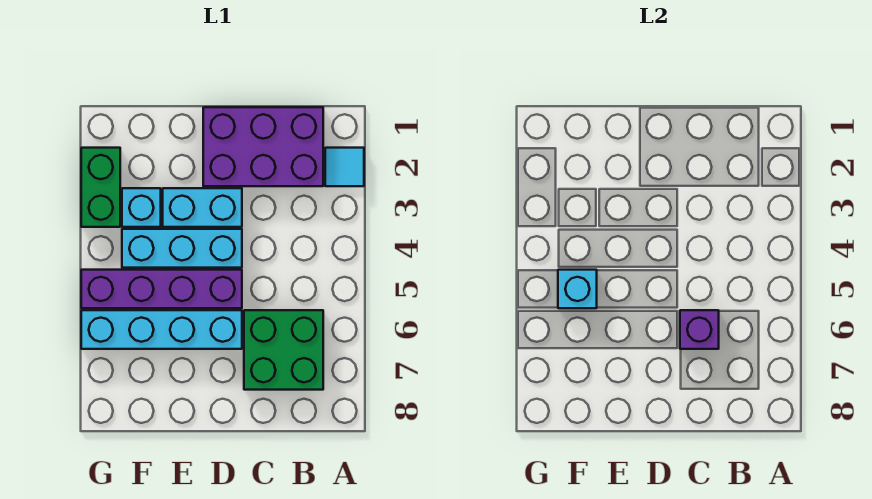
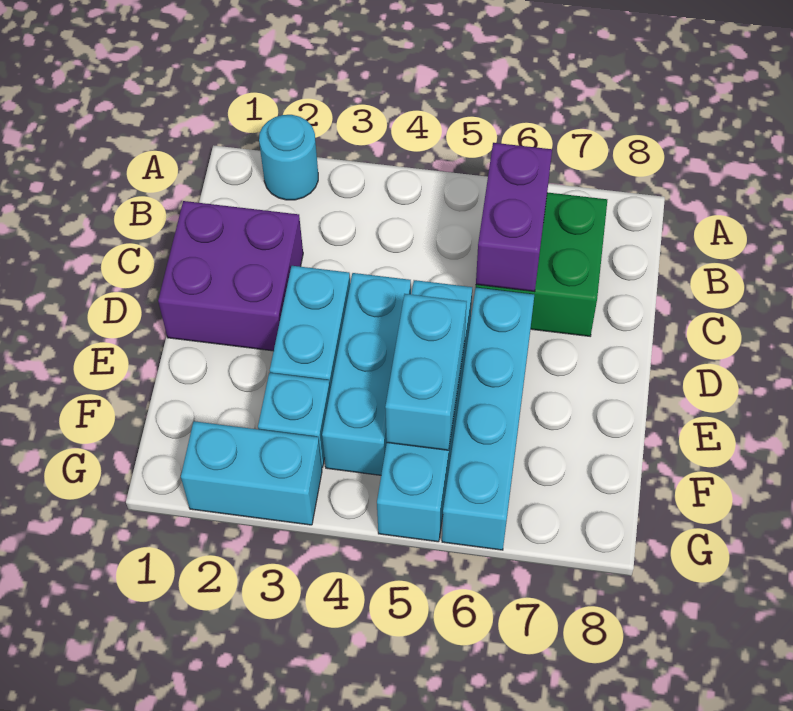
cyan 1x1 tile [325,148,364,186] -> cyan 1x1 round brick [259,115,318,200]
purple 2x3 brick [203,107,323,186] -> purple 2x2 brick [158,201,303,351]
purple 1x1 brick [680,310,719,349] -> purple 1x2 brick [476,143,552,292]
purple 1x4 brick [81,270,242,308] -> cyan 1x4 brick [377,280,472,542]
cyan 1x1 brick [558,270,597,308] -> cyan 1x2 brick [385,294,467,450]
green 1x2 brick [81,148,120,227] -> cyan 1x2 brick [181,421,322,525]

